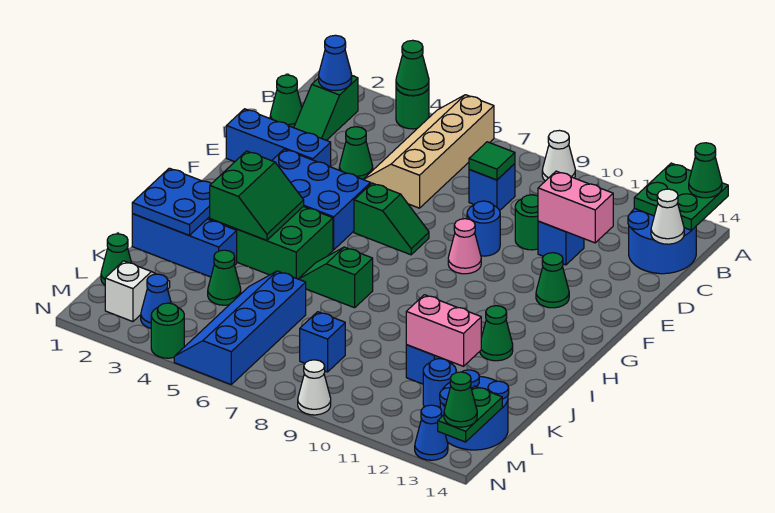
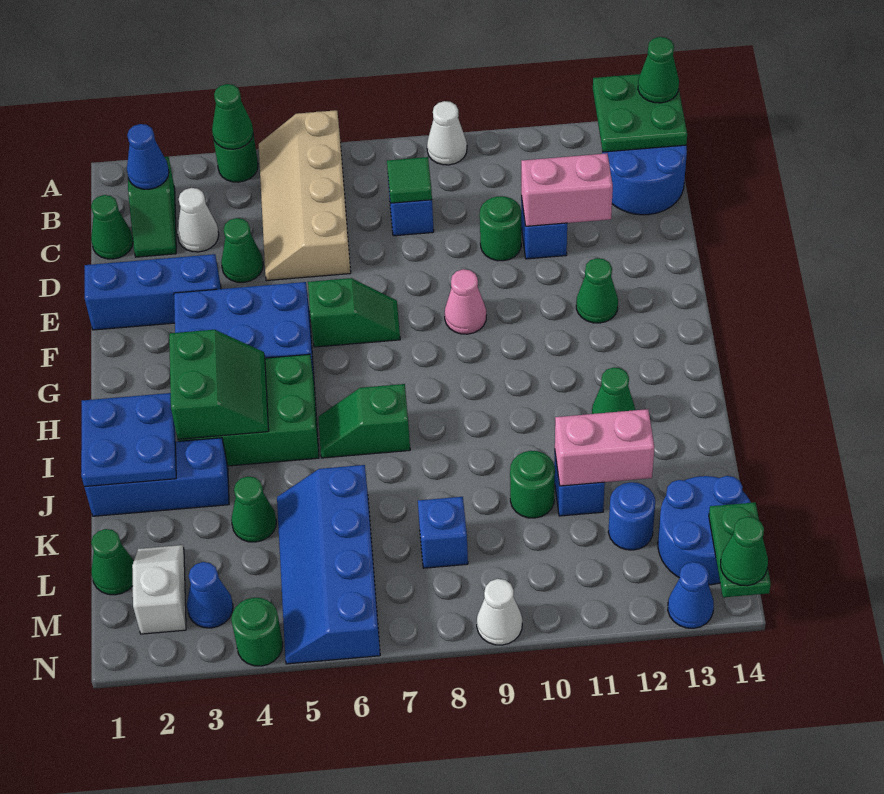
white 1x1 cone [651,189,684,244] -> white 1x1 cone moved to [177,188,219,252]
blue 1x1 round brick [467,201,500,256] -> none
none -> green 1x1 round brick [510,451,555,518]

